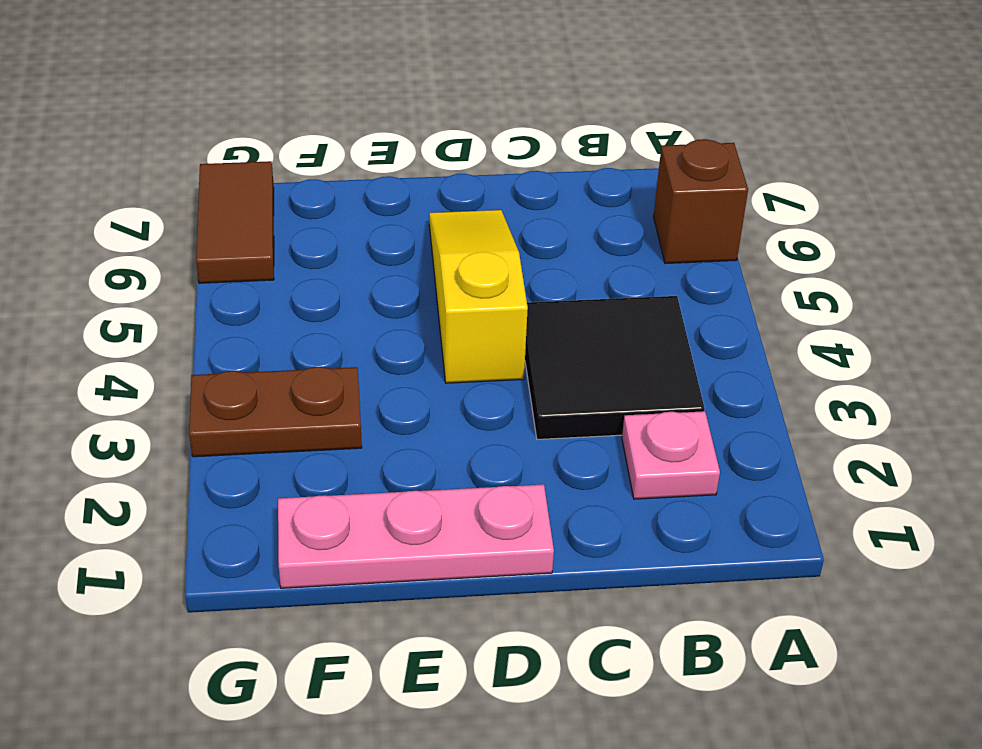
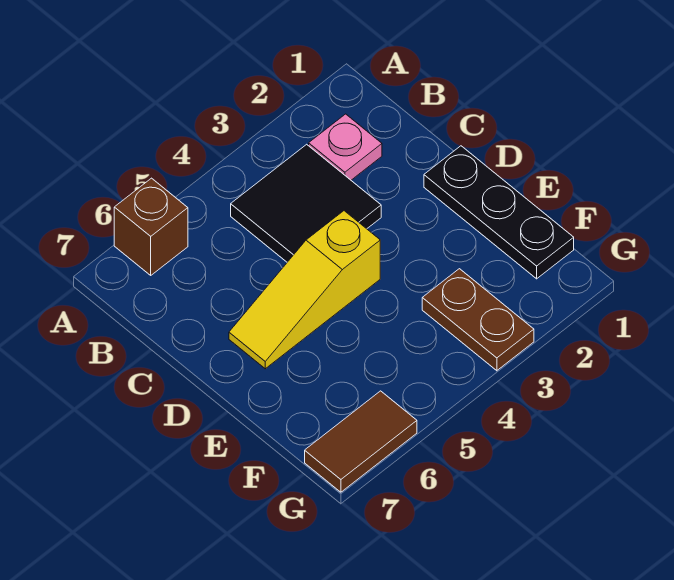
pink 1x3 plate [278,484,554,588] -> black 1x3 plate [424,146,574,279]

